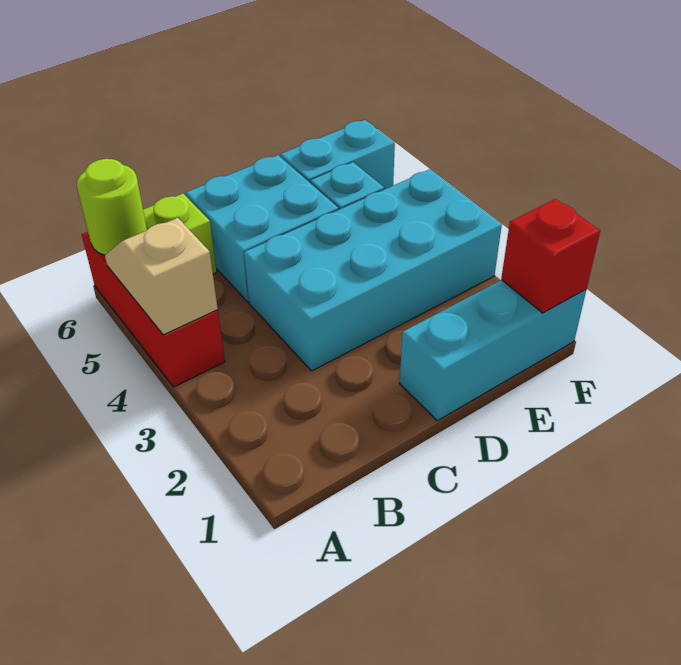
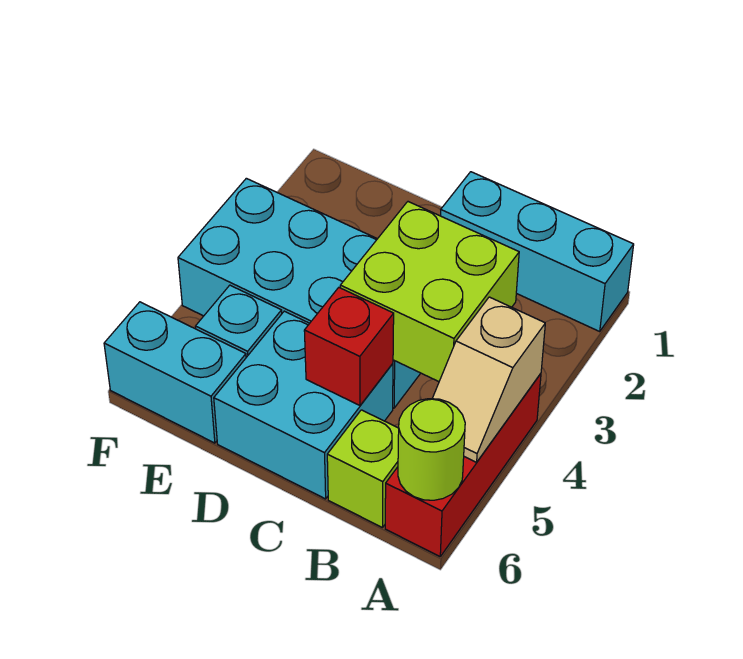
none -> lime 2x2 brick [340,202,519,382]
cyan 1x3 brick [400,280,586,421] -> cyan 1x3 brick moved to [441,172,634,331]
red 1x1 brick [501,199,600,313] -> red 1x1 brick moved to [304,288,394,405]

